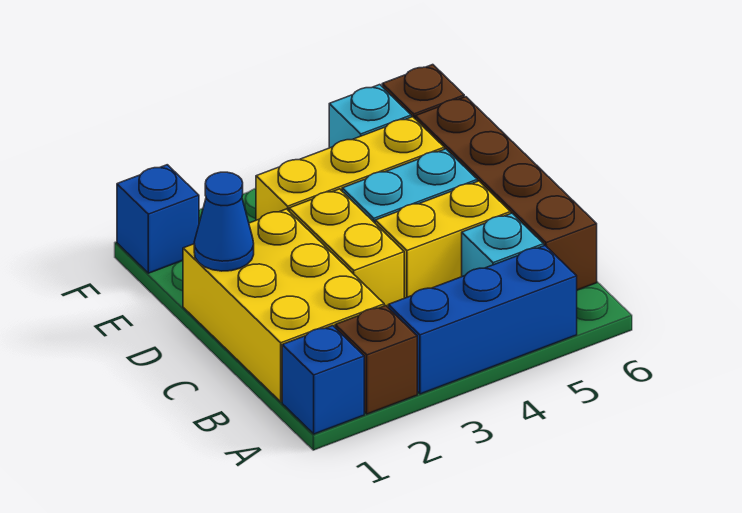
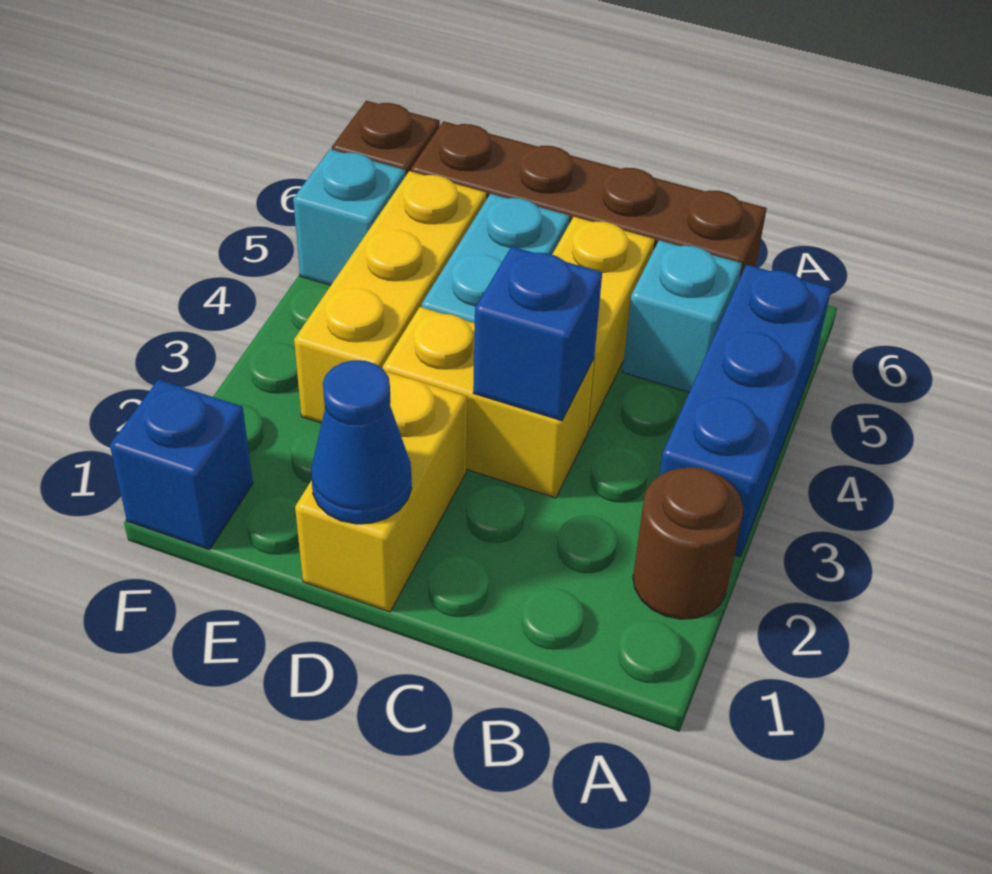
blue 1x1 brick [282,326,364,434] -> blue 1x1 brick moved to [473,246,602,421]
brown 1x1 brick [335,306,417,414] -> brown 1x1 round brick [633,467,743,619]
yellow 2x3 brick [183,209,384,402] -> yellow 1x2 brick [295,371,467,612]

